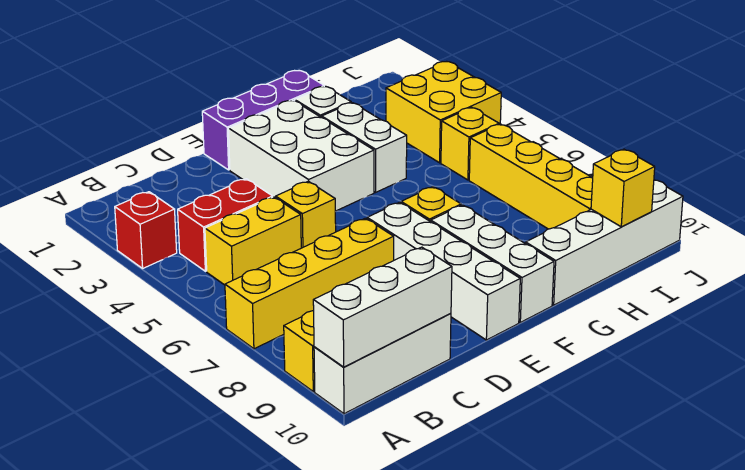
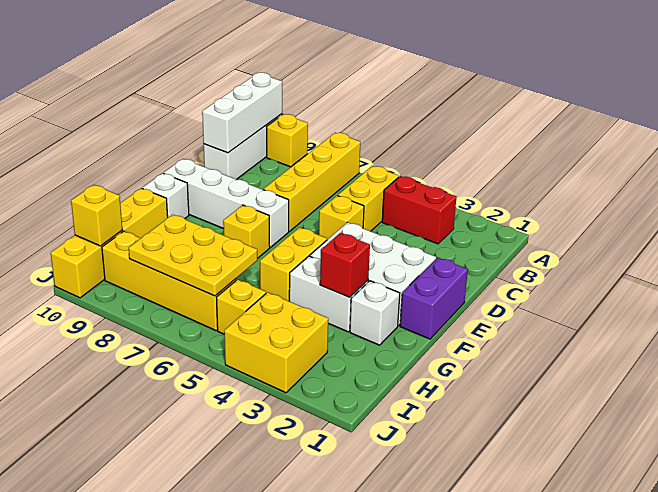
red 1x1 brick [115,192,177,268] -> red 1x1 brick moved to [320,233,370,297]
red 1x2 brick [178,179,273,271] -> red 1x2 brick turned to [382,176,456,244]
purple 1x3 brick [202,71,324,170] -> purple 1x2 brick [400,258,468,339]
none -> yellow 1x2 brick [260,227,327,301]
white 1x3 brick [431,205,554,322] -> white 1x1 brick [142,173,189,218]
white 1x4 brick [526,180,683,305] -> yellow 1x4 brick [51,188,168,298]
none -> yellow 2x3 plate [129,215,257,296]

